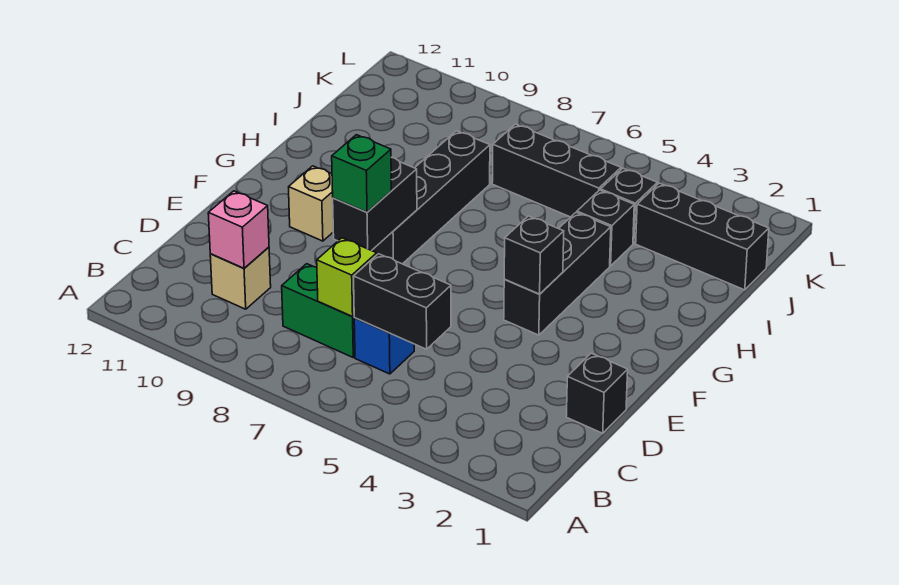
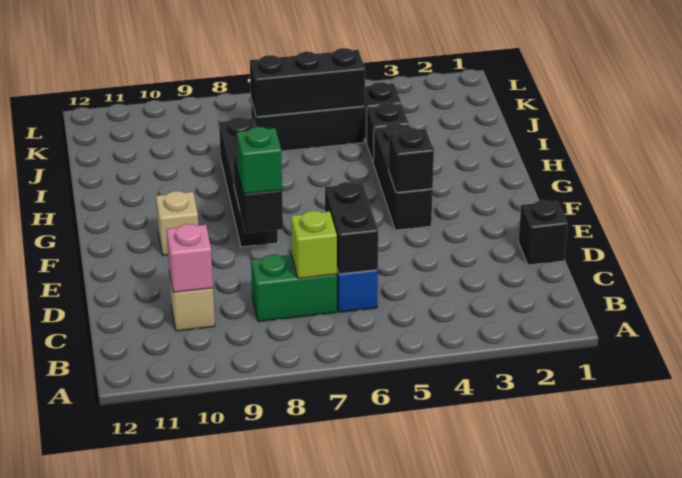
black 1x2 brick [354,254,451,349] -> black 1x2 brick turned to [325,182,378,274]
black 1x3 brick [636,183,769,290] -> black 1x3 brick moved to [250,48,365,117]

